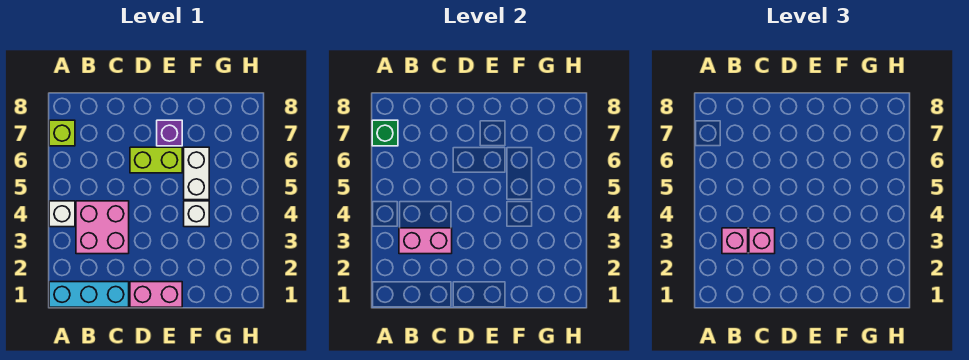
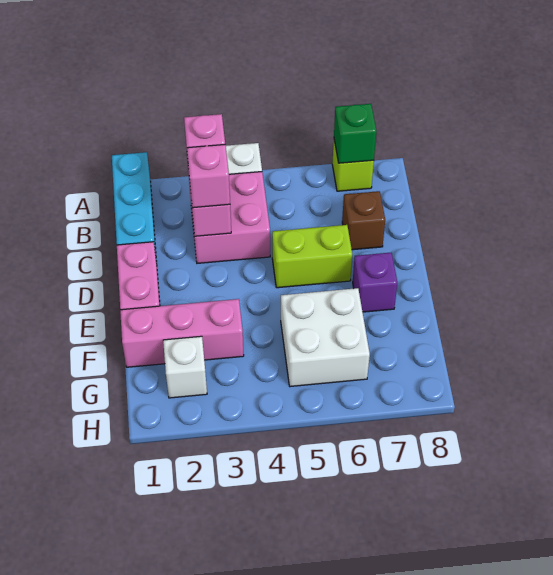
none -> brown 1x1 brick [342,191,385,250]
lime 1x2 brick [130,147,182,173] -> lime 1x2 brick turned to [272,225,352,288]
none -> pink 1x3 brick [120,299,244,367]
white 1x1 brick [184,201,209,227] -> white 1x1 brick moved to [163,336,207,398]
white 1x2 brick [184,147,209,200] -> white 2x2 brick [281,288,370,387]

